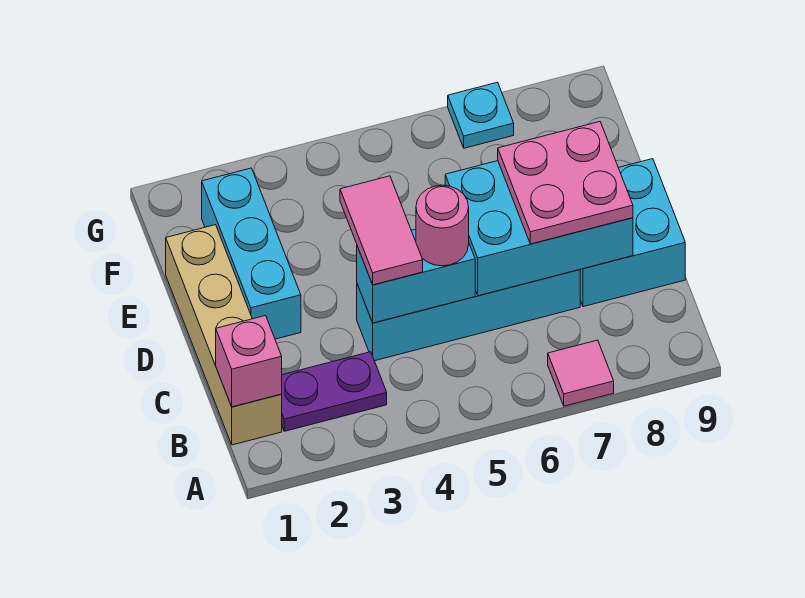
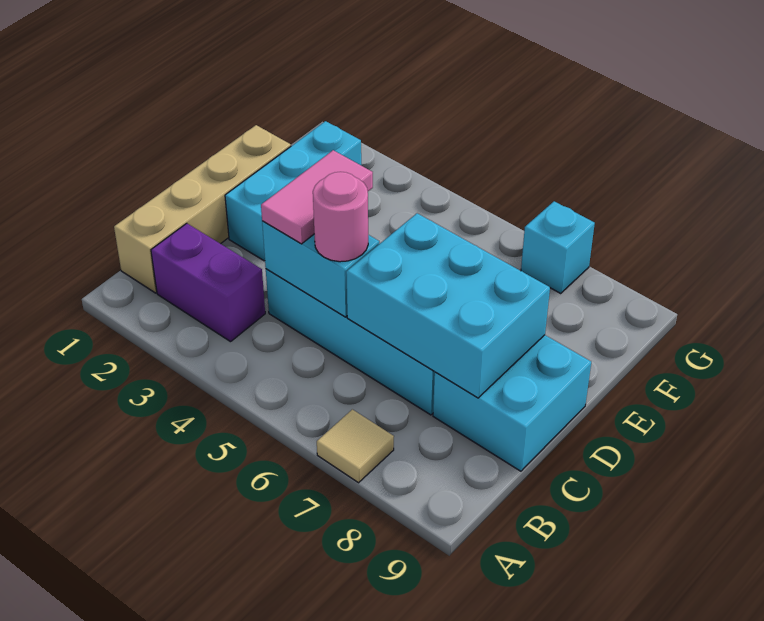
pink 1x1 tile [548,340,614,406] -> tan 1x1 tile [317,409,394,483]
pink 1x1 brick [216,316,282,407] -> none
purple 1x2 plate [282,352,387,431] -> purple 1x2 brick [151,223,265,342]
pink 2x2 plate [498,122,633,244] -> none
cyan 1x1 plate [448,82,514,148] -> cyan 1x1 brick [521,201,595,293]

